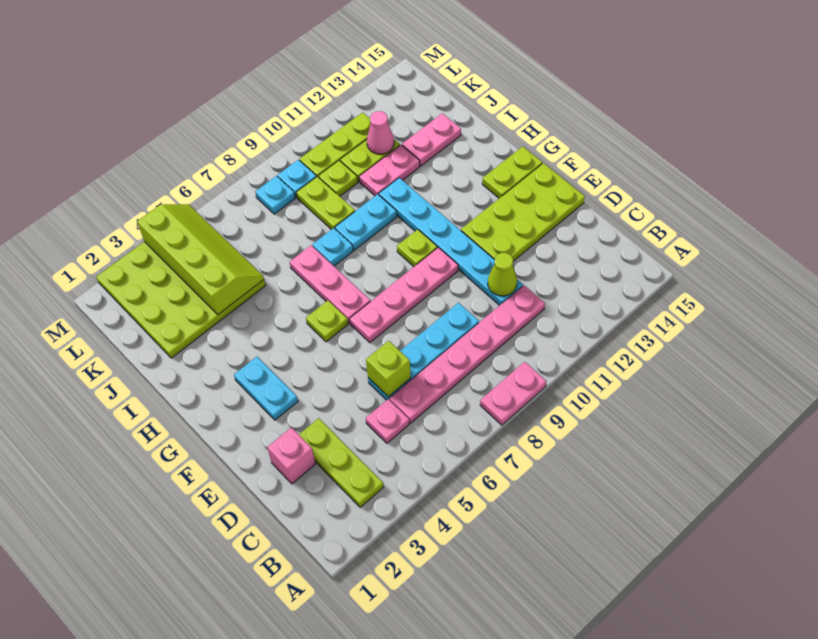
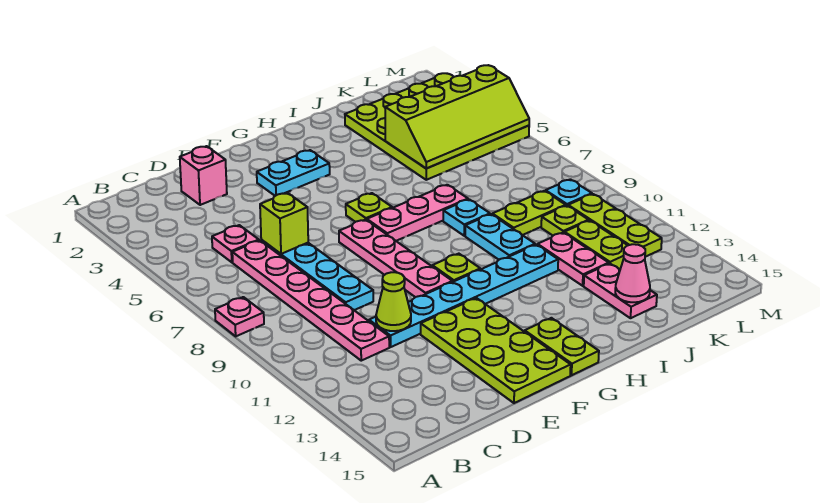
pink 1x2 plate [480,362,546,425] -> pink 1x1 plate [215,297,264,336]
lime 1x3 plate [299,418,383,507] -> none
pink 1x1 cone [367,111,394,154] -> pink 1x1 cone moved to [615,244,650,302]
cyan 1x1 plate [255,176,295,214] -> none

